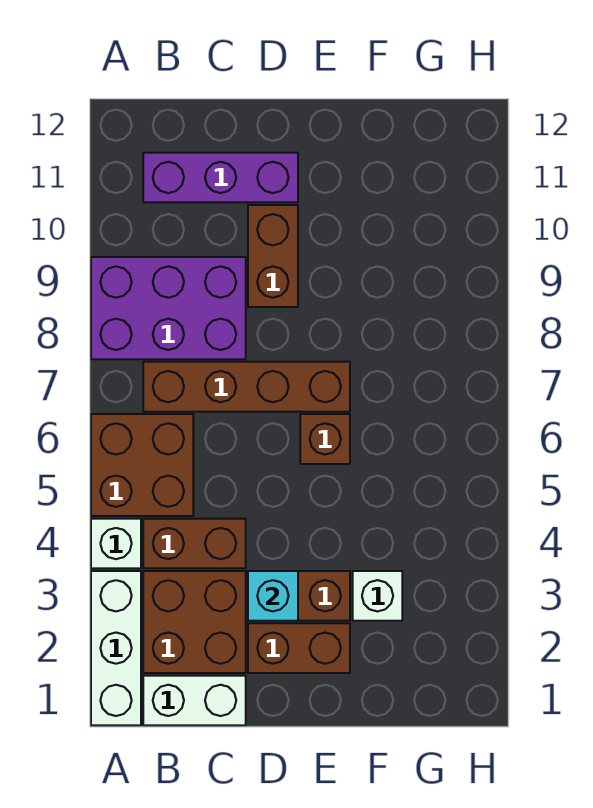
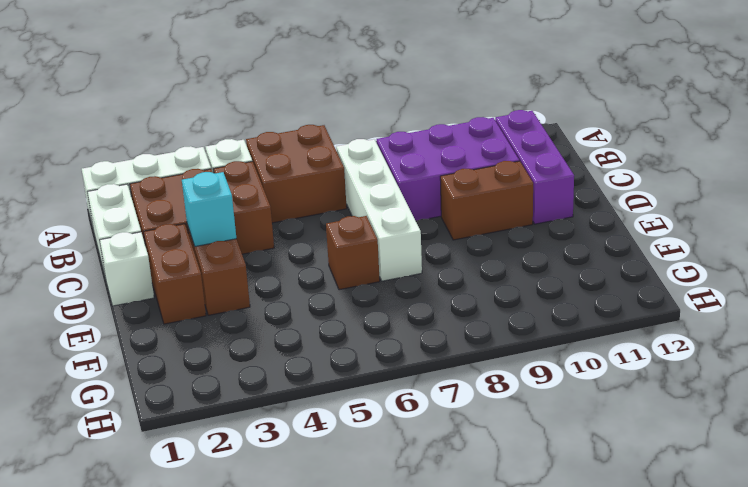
purple 2x3 brick [91,257,246,359] -> purple 2x3 brick turned to [377,117,519,221]
brown 1x4 brick [143,362,350,412] -> white 1x4 brick [336,139,422,281]
white 1x1 brick [353,571,402,621] -> white 1x1 brick moved to [100,232,154,306]

